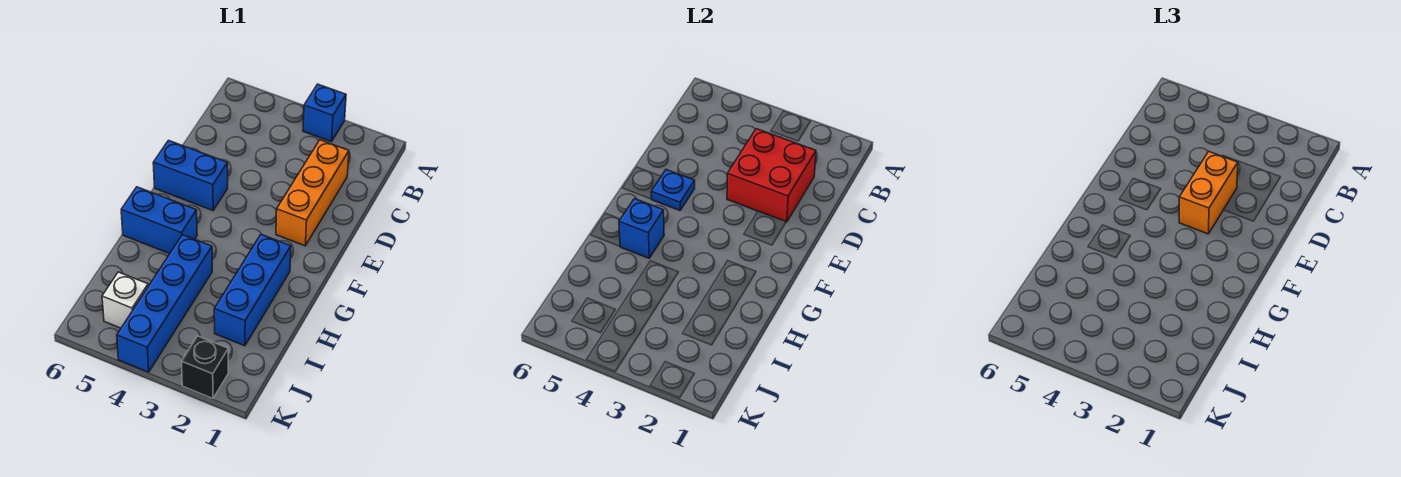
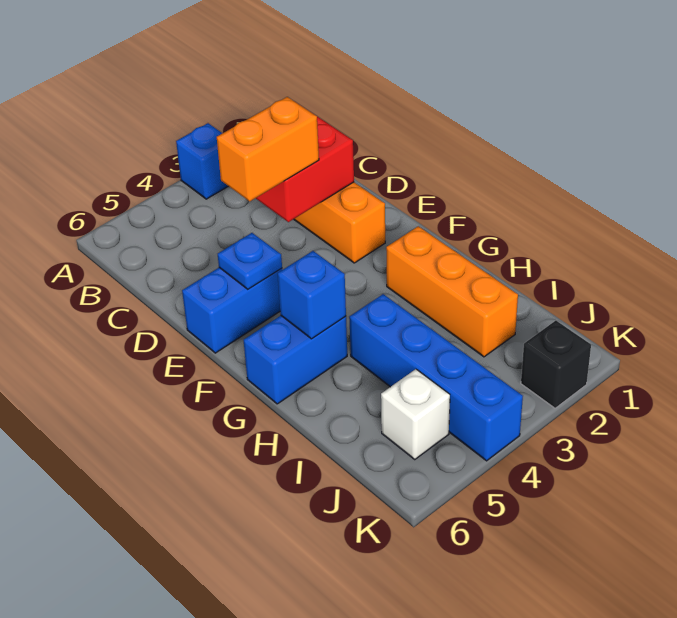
orange 1x2 brick [1179,151,1238,234] -> orange 1x2 brick turned to [217,97,319,201]
blue 1x3 brick [214,234,291,346] -> orange 1x3 brick [386,226,518,357]

